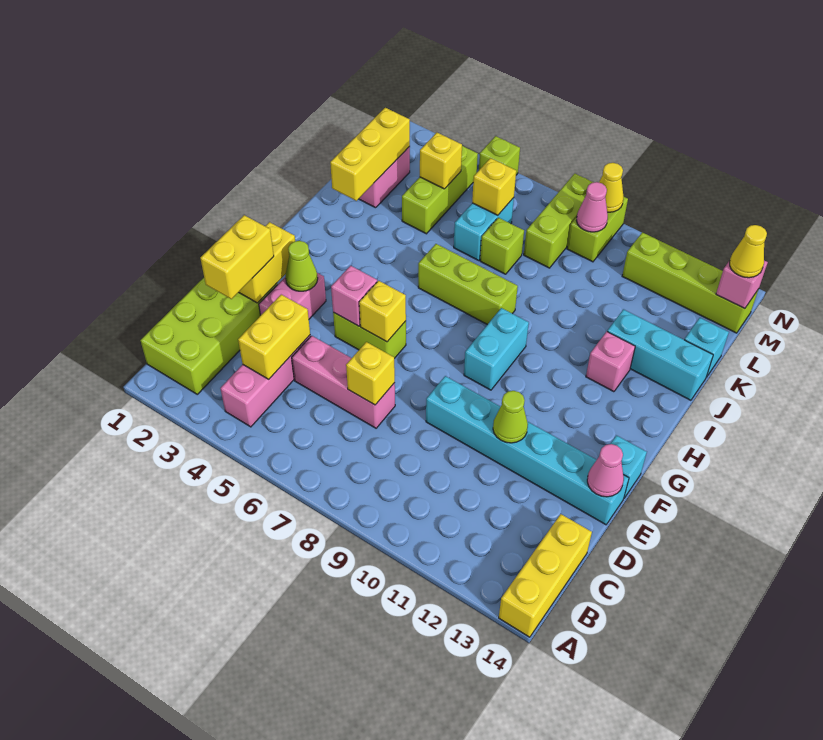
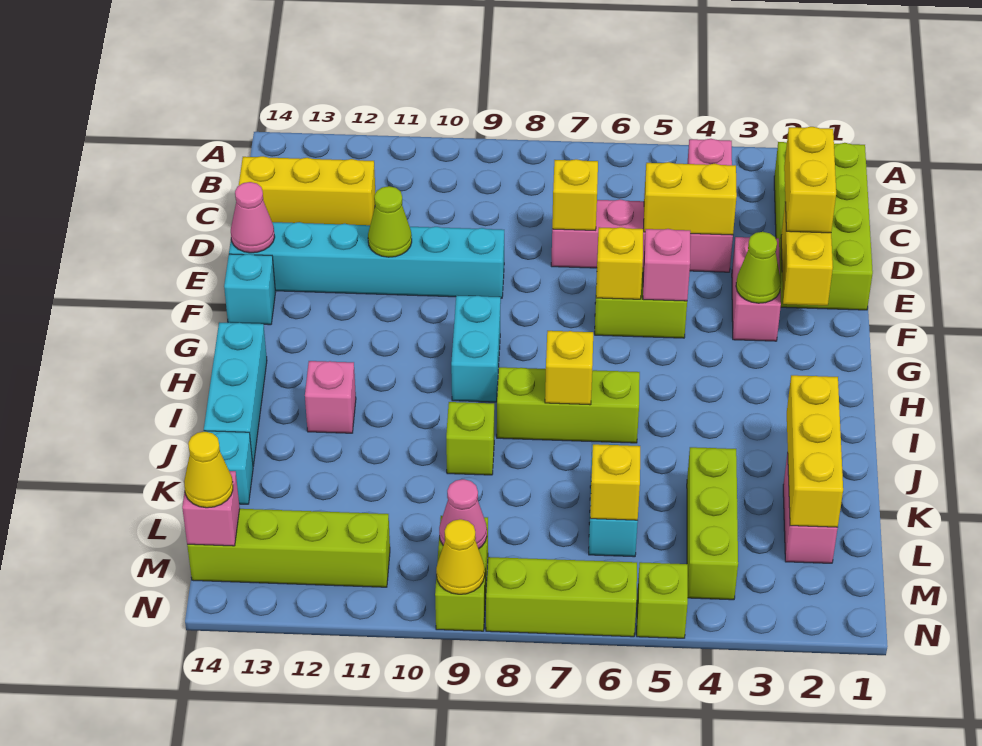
yellow 1x3 brick [499,514,592,637] -> yellow 1x3 brick turned to [239,156,375,225]
yellow 1x2 brick [238,295,310,379] -> yellow 1x2 brick turned to [644,162,737,235]
cyan 1x3 brick [607,309,713,400] -> cyan 1x3 brick turned to [204,322,267,466]
lime 1x1 brick [480,218,524,274] -> lime 1x1 brick moved to [446,402,494,475]
yellow 1x1 brick [420,133,462,189] -> yellow 1x1 brick moved to [545,331,593,405]
lime 1x3 brick [524,174,594,268] -> lime 1x3 brick turned to [486,557,637,637]

